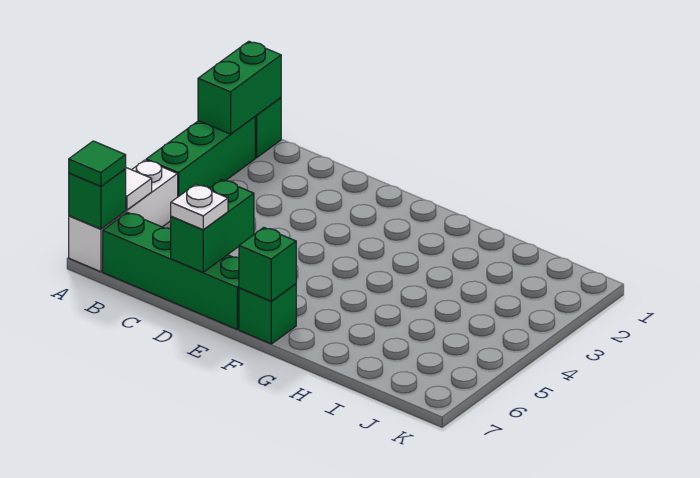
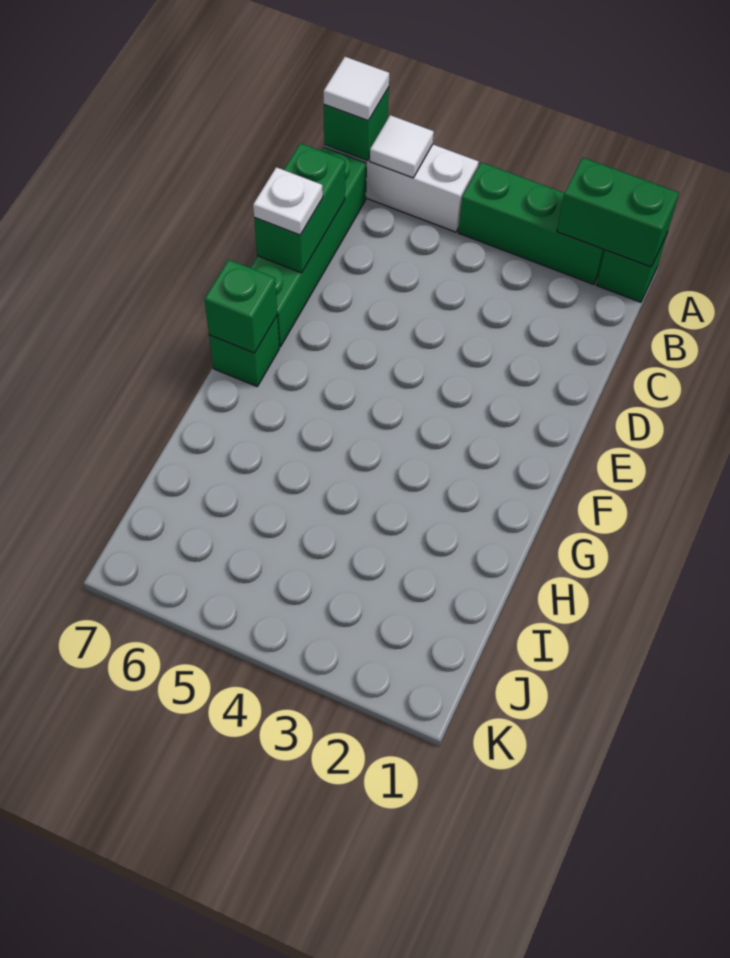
green 1x1 tile [69,141,126,186] -> white 1x1 tile [324,57,389,121]
green 1x2 brick [170,180,254,272] -> green 1x2 brick turned to [254,143,345,273]

